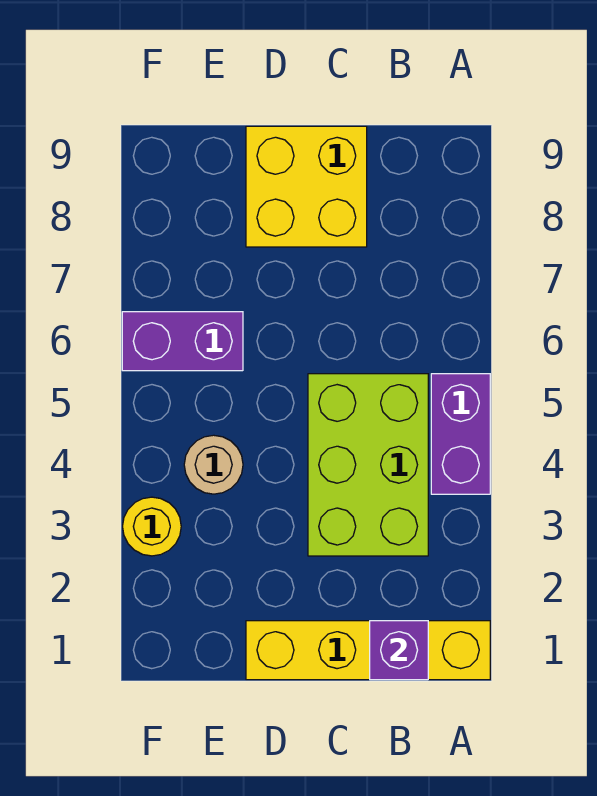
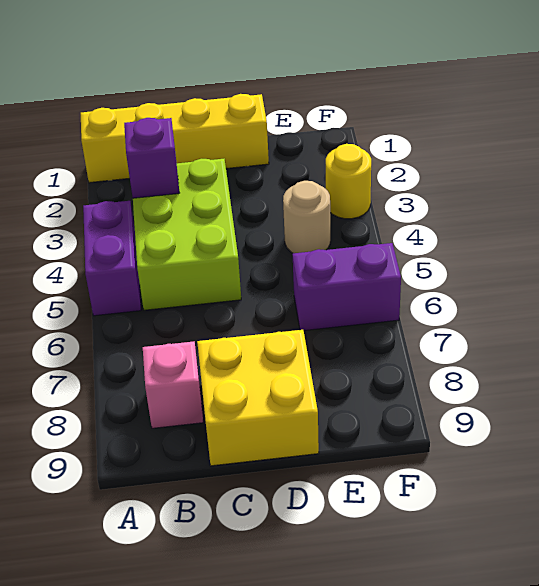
purple 1x1 brick [370,621,428,680] -> purple 1x1 brick moved to [124,118,179,198]
none -> pink 1x1 brick [143,342,203,428]

